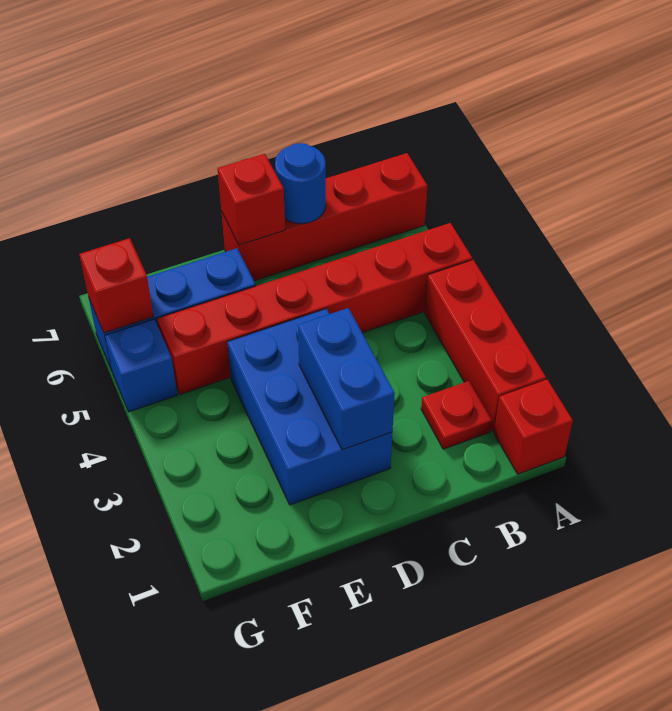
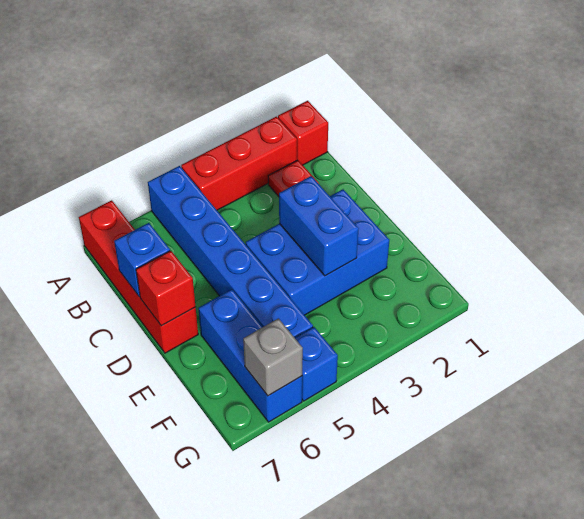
red 1x6 brick [157,223,472,394] -> blue 1x6 brick [148,166,313,338]
blue 1x1 round brick [275,143,326,224] -> blue 1x1 brick [114,223,170,297]
blue 1x2 brick [298,308,395,450] -> blue 1x2 brick turned to [279,176,359,276]
red 1x1 brick [79,238,153,333] -> grey 1x1 brick [243,318,303,396]

